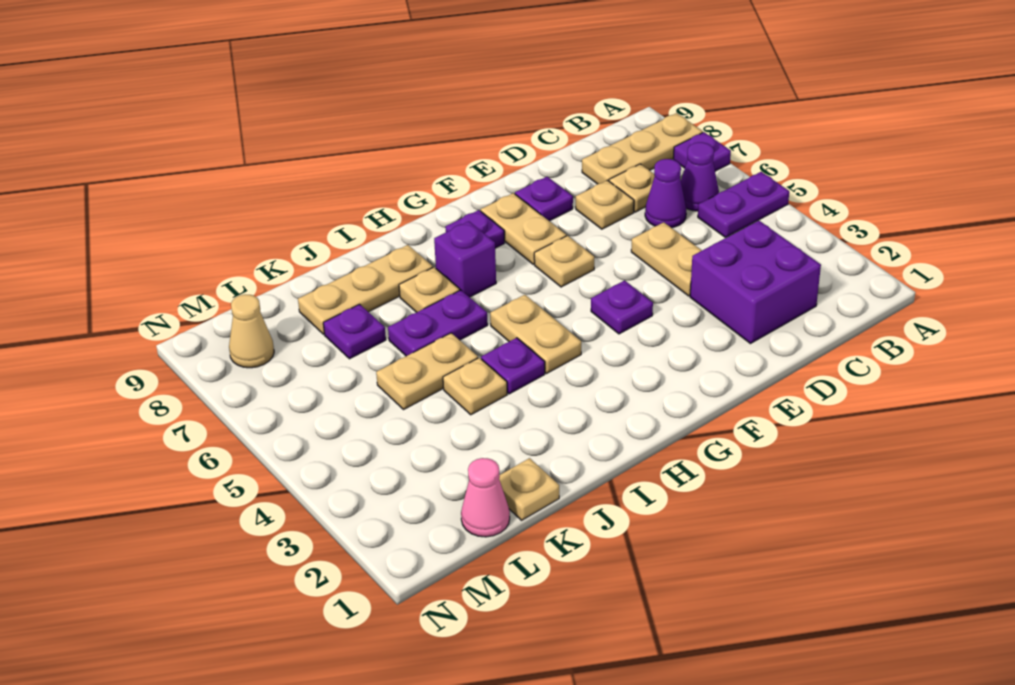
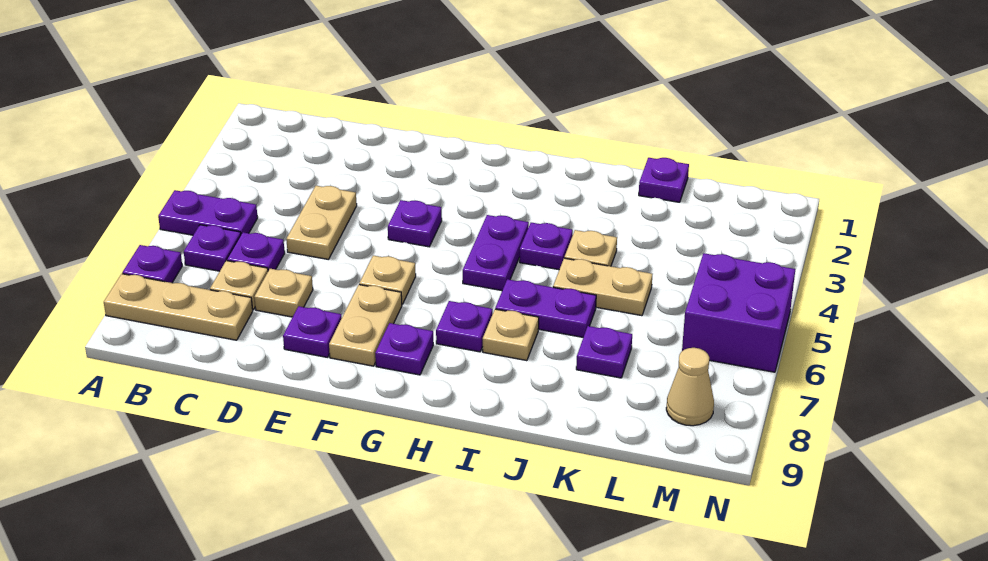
purple 1x1 cone [681,142,719,211] -> purple 1x1 plate [184,225,241,271]
purple 2x2 brick [690,220,821,344] -> purple 2x2 brick moved to [682,253,795,372]
purple 1x1 cone [645,159,687,228] -> purple 1x1 plate [227,232,285,271]
tan 1x2 plate [490,295,581,374] -> purple 1x2 plate [463,215,529,291]
purple 1x1 brick [434,221,496,297] -> purple 1x1 plate [436,301,493,352]
tan 1x3 plate [298,245,433,334] -> none
tan 1x1 plate [499,458,559,520] -> purple 1x1 plate [639,158,689,202]
pink 1x1 cone [461,458,510,537] -> none

